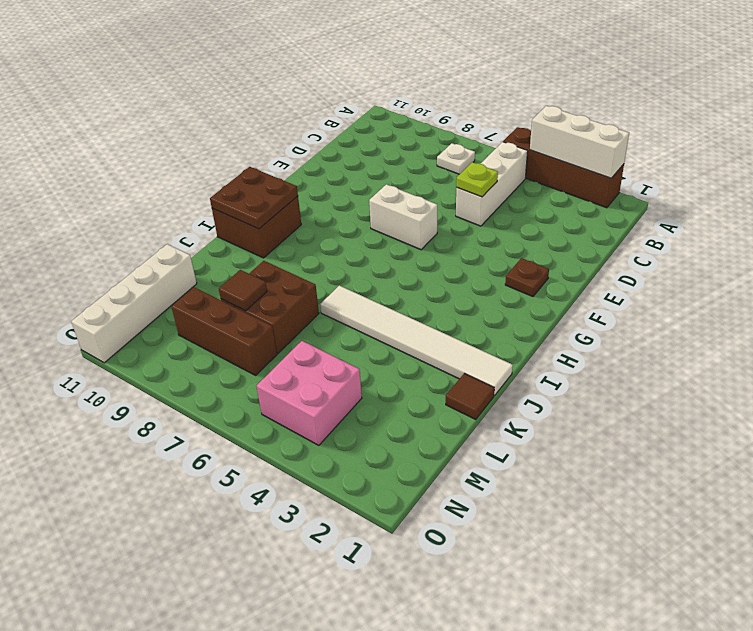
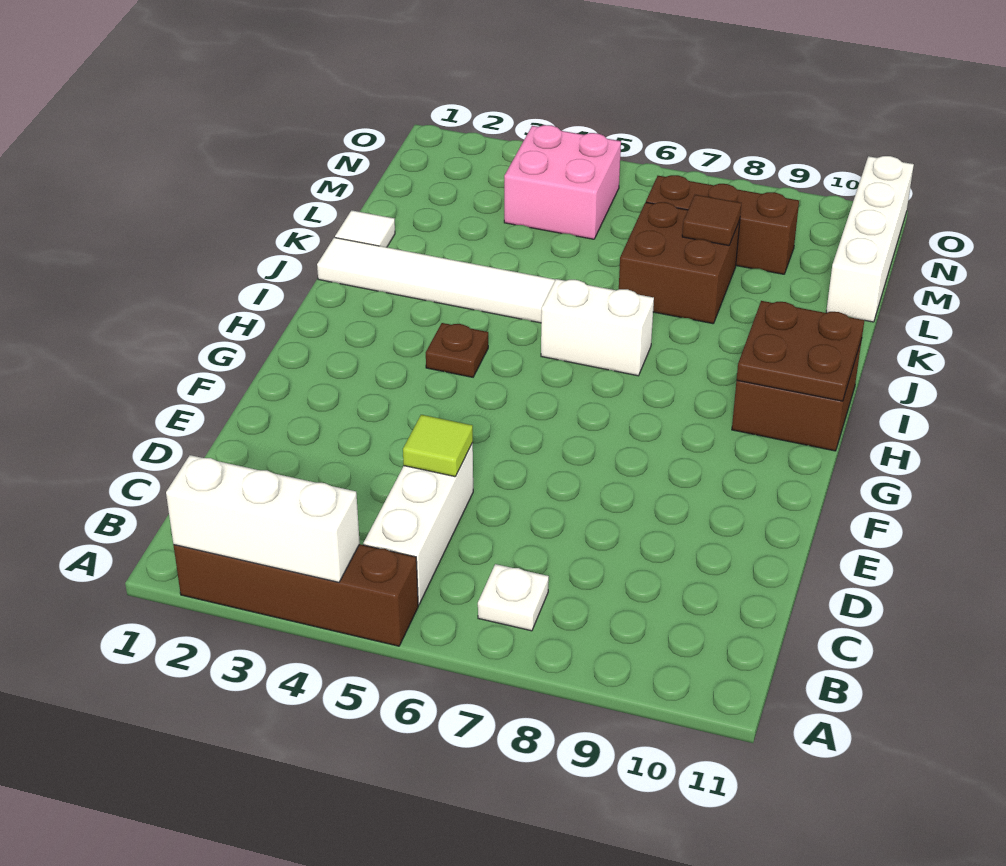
lime 1x1 plate [456,162,498,197] -> lime 1x1 tile [403,415,473,477]
brown 1x1 plate [505,258,549,297] -> brown 1x1 plate moved to [426,323,488,377]
white 1x2 brick [369,184,437,250] -> white 1x2 brick moved to [541,279,654,376]
brown 1x1 tile [446,373,494,419] -> white 1x1 tile [335,210,395,247]

